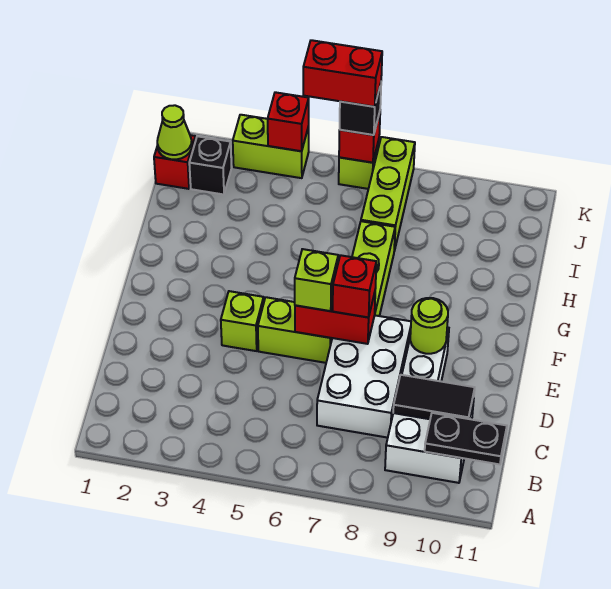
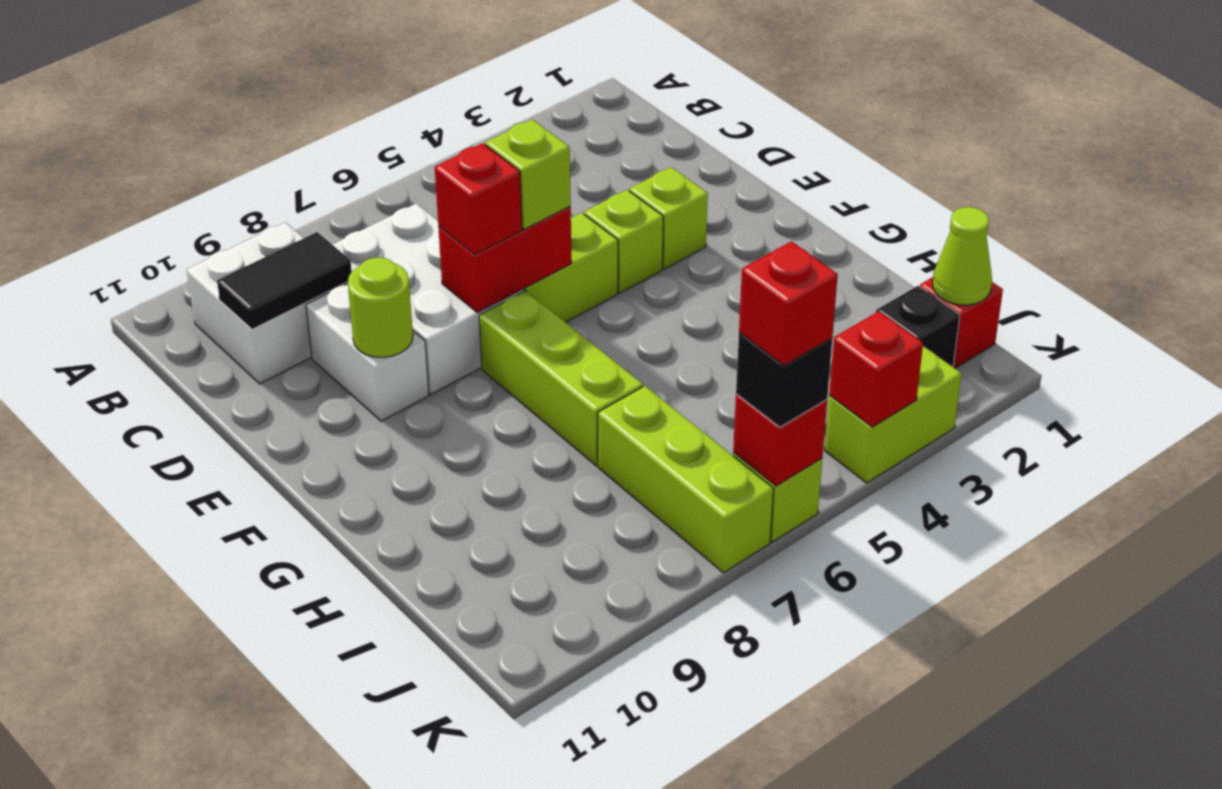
black 1x2 plate [425,413,507,464] -> none
none -> lime 1x1 brick [629,167,708,269]
red 1x2 brick [303,40,382,107] -> red 1x1 brick [739,242,838,366]

